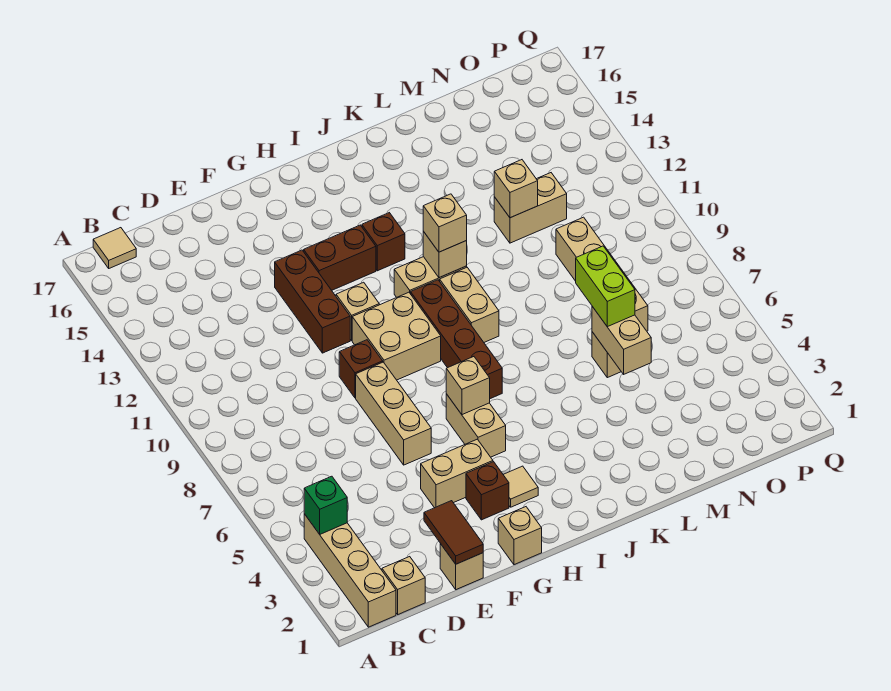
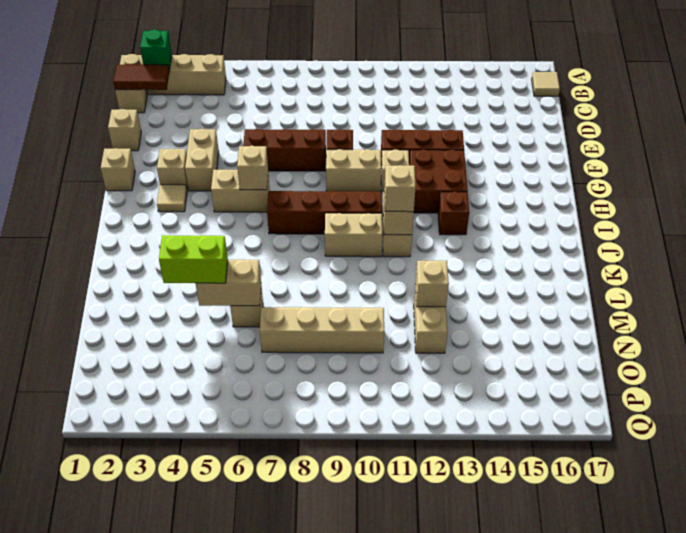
green 1x1 brick [304,476,347,534] -> green 1x1 brick moved to [140,30,172,71]
brown 1x2 tile [424,501,483,564] -> brown 1x2 tile moved to [113,65,169,90]
tan 1x3 brick [356,362,431,465] -> brown 1x3 brick [243,129,326,171]
brown 1x1 brick [466,462,509,520] -> tan 1x1 brick [157,149,188,189]
tan 2x2 brick [352,292,441,380] -> tan 1x2 brick [326,149,381,192]
brown 1x2 brick [304,225,376,290] -> brown 2x2 brick [409,150,468,213]
lime 1x2 brick [576,246,635,327] -> lime 1x2 brick moved to [159,235,228,283]

